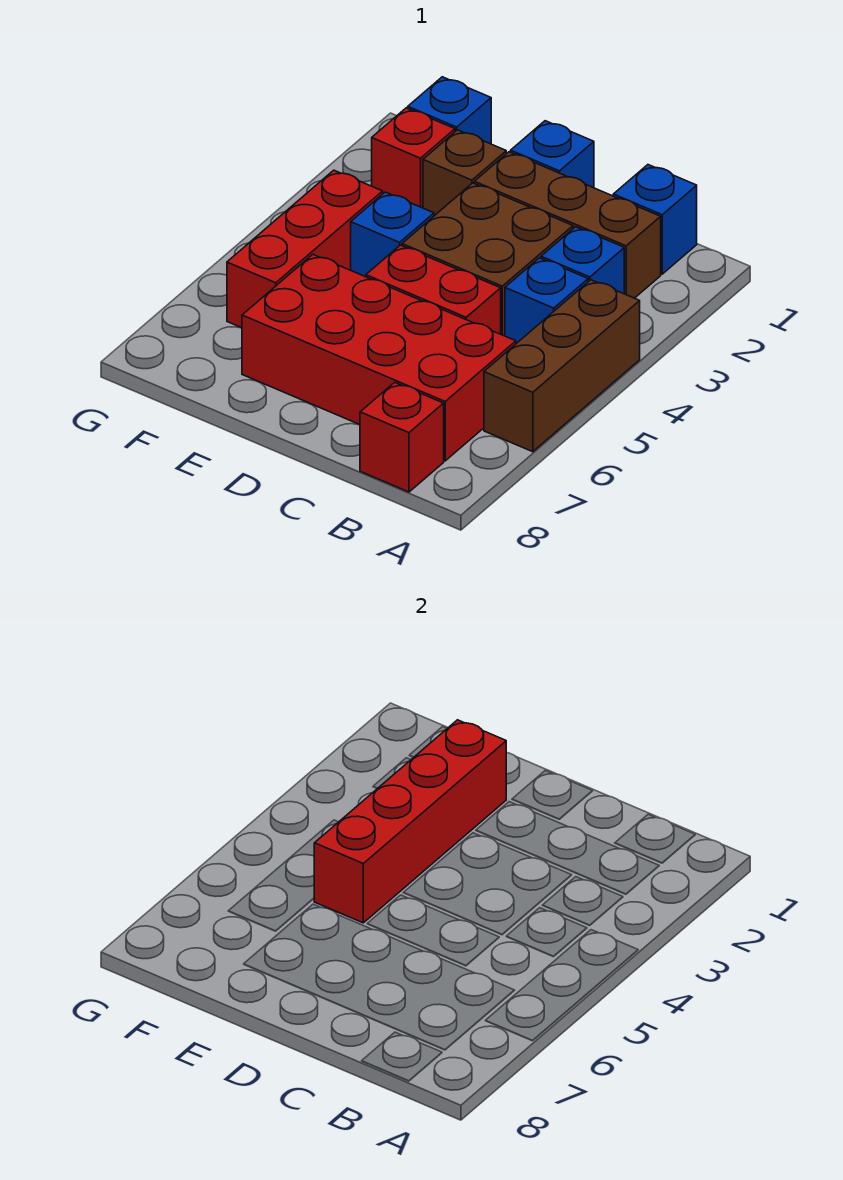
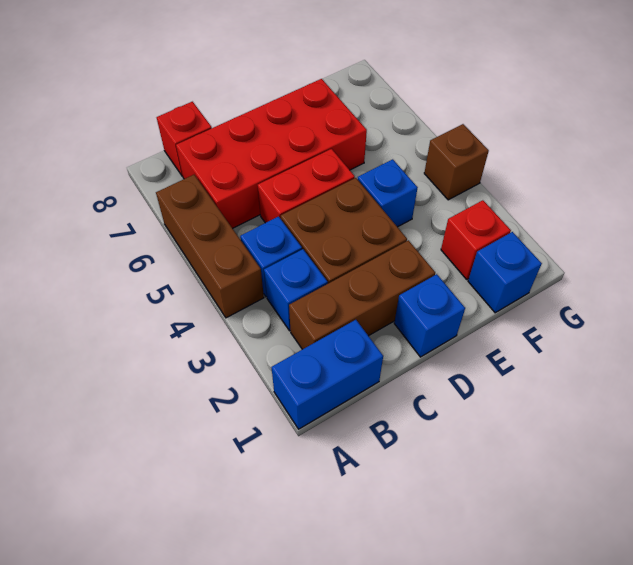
blue 1x1 brick [613,165,697,274] -> blue 1x2 brick [271,320,383,429]
brown 1x1 brick [423,130,506,216] -> brown 1x1 brick moved to [424,124,489,200]
red 1x4 brick [314,720,506,923] -> none
red 1x3 brick [227,170,383,328] -> none

